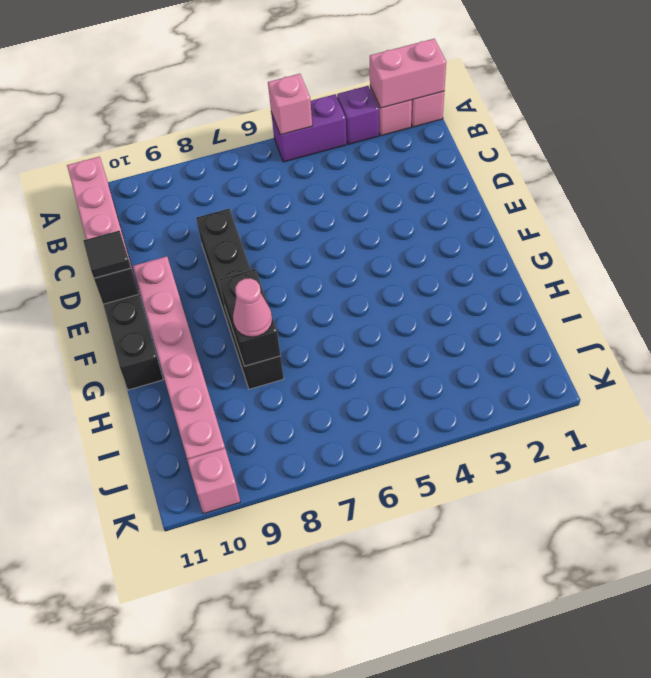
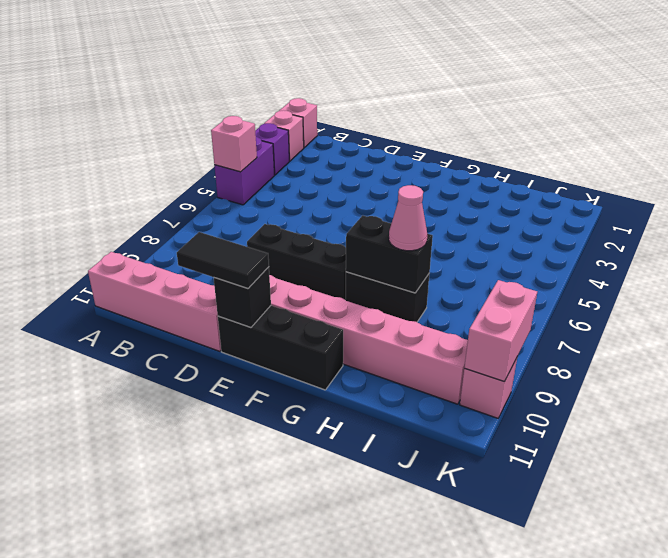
pink 1x2 brick [370,39,446,108] -> pink 1x2 brick moved to [464,280,537,382]
black 1x1 tile [83,231,130,278] -> black 1x2 tile [177,232,269,289]

